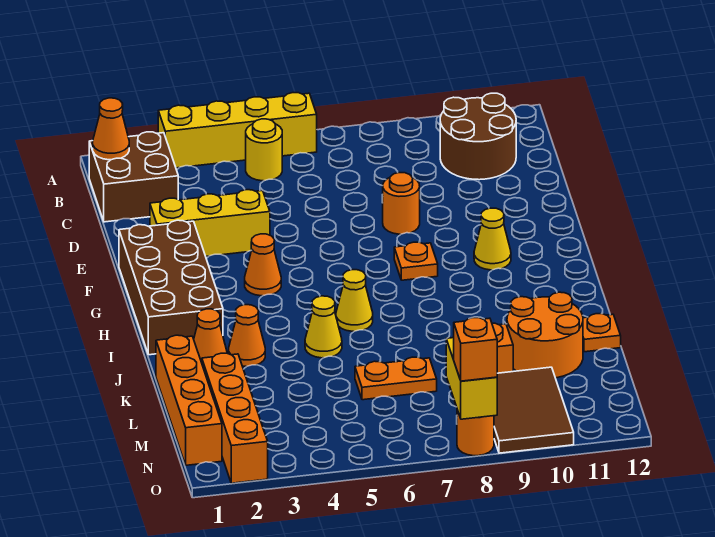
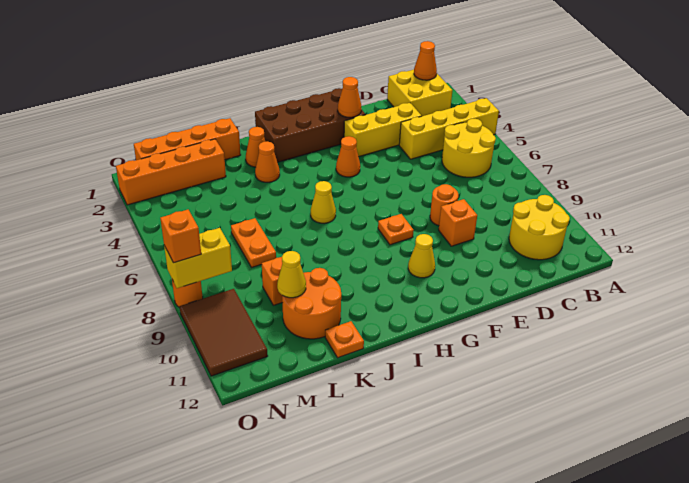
yellow 1x4 brick [158,93,317,168] -> yellow 1x4 brick turned to [399,98,499,159]
brown 2x2 brick [89,132,178,222] -> yellow 2x2 brick [387,70,453,116]
yellow 1x1 round brick [246,119,282,181] -> yellow 2x2 round brick [442,119,496,177]
brown 2x2 round brick [440,93,516,180] -> yellow 2x2 round brick [509,195,570,260]
yellow 1x3 brick [150,190,270,256] -> yellow 1x3 brick turned to [344,103,421,157]
none -> orange 1x1 brick [439,199,477,246]
none -> orange 1x1 cone [338,77,361,117]
yellow 1x1 cone [305,296,342,358] -> yellow 1x1 cone moved to [277,251,306,298]
brown 2x3 tile [494,367,574,453] -> brown 2x3 tile turned to [180,289,268,376]

